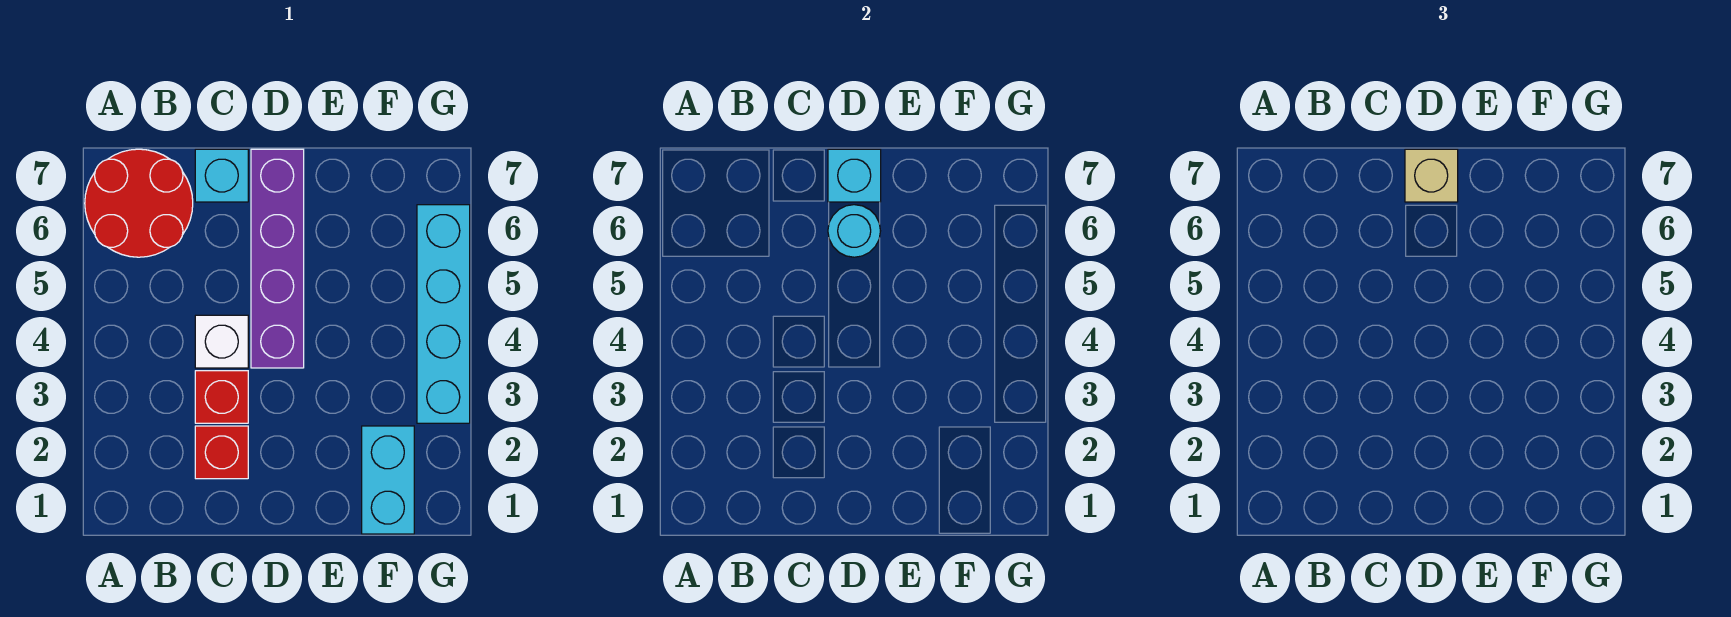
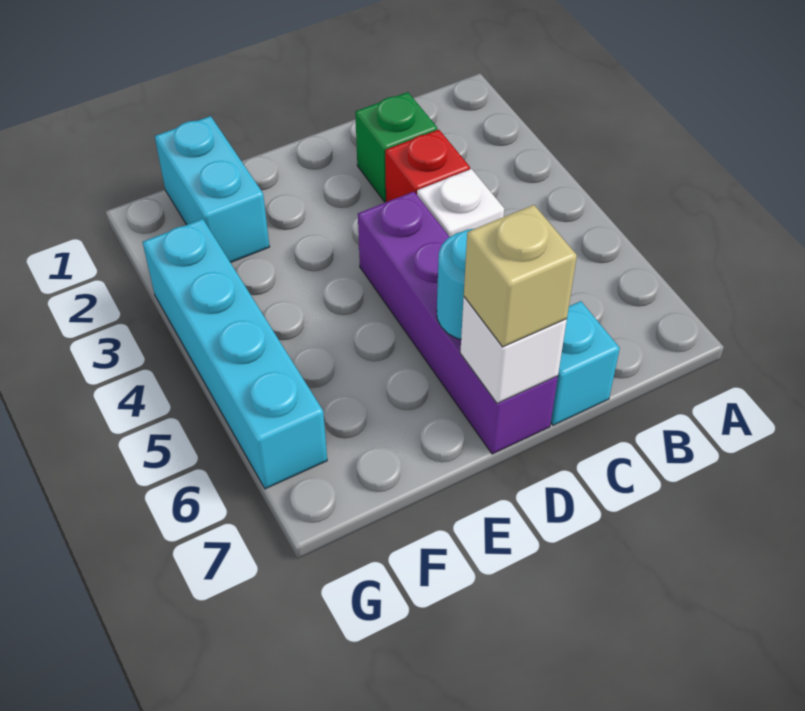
red 2x2 round brick [85,149,193,257] -> none
red 1x1 brick [195,426,248,479] -> green 1x1 brick [355,92,437,202]
cyan 1x1 brick [828,149,881,202] -> white 1x1 brick [460,297,567,403]

